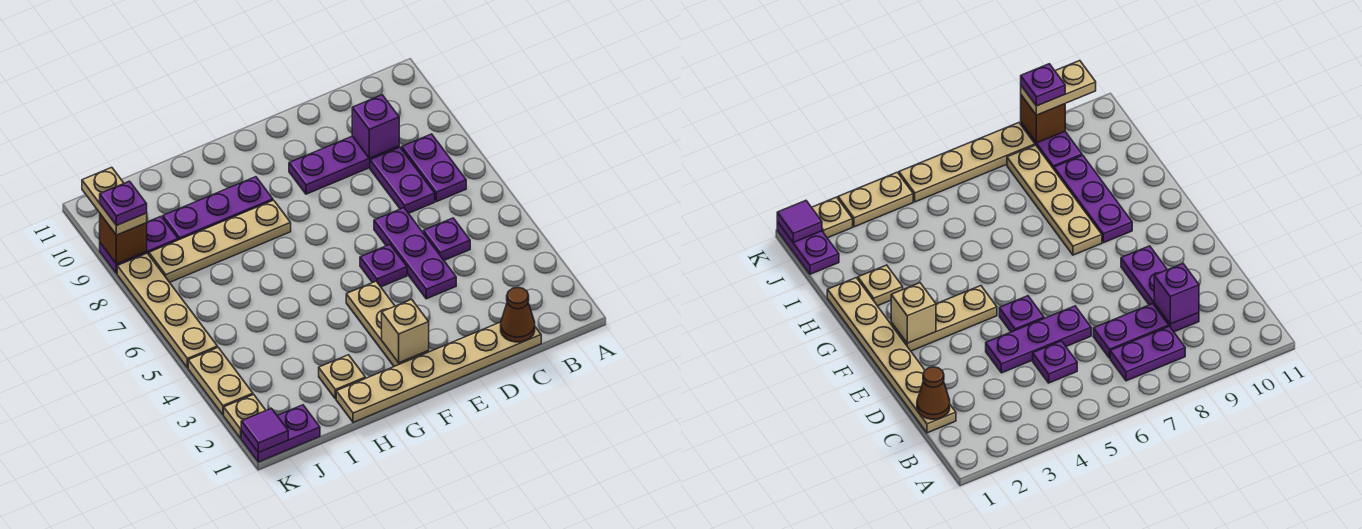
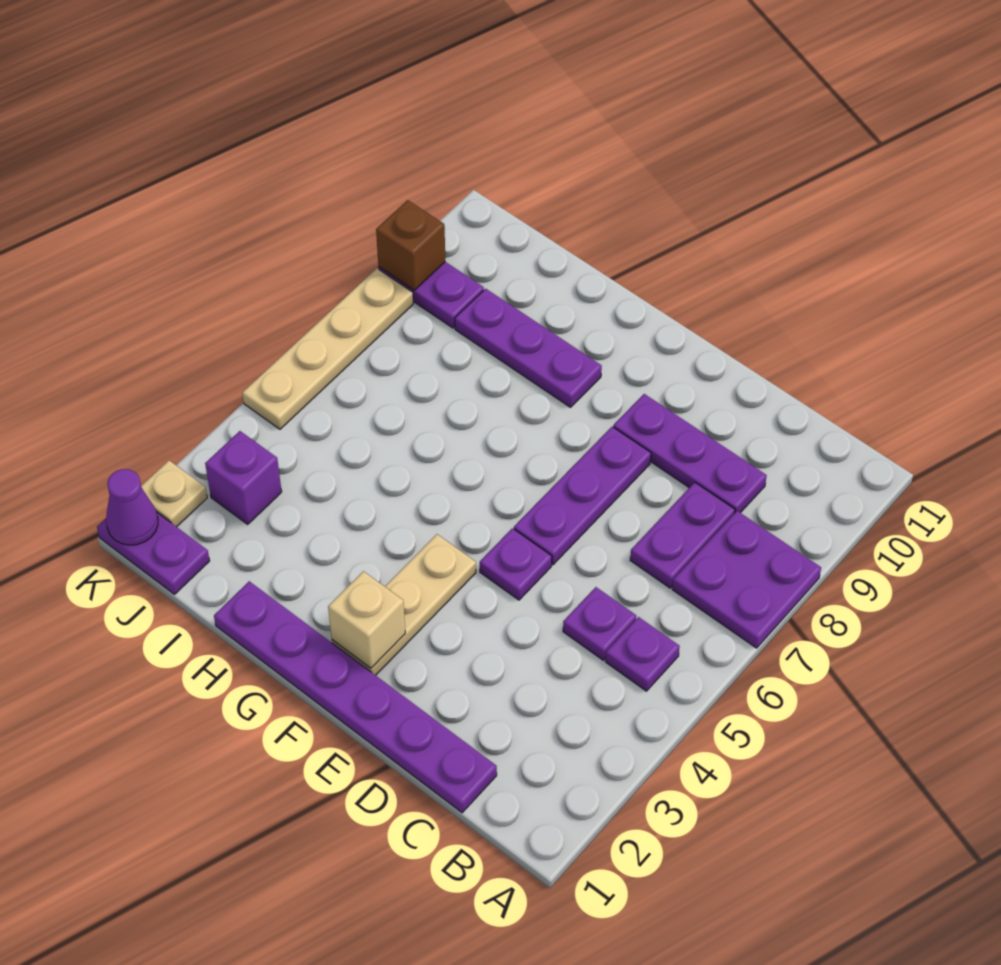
purple 1x2 plate [402,134,466,202] -> purple 2x2 plate [672,511,821,648]
tan 1x6 plate [336,322,541,422] -> purple 1x6 plate [214,581,497,813]
brown 1x1 cone [501,287,535,342] -> none
purple 1x1 brick [352,95,399,158] -> purple 1x1 brick moved to [205,431,282,524]
purple 1x3 plate [374,208,456,299] -> purple 1x3 plate moved to [514,427,651,565]
tan 1x4 plate [149,200,291,282] -> none
tan 1x1 plate [319,355,365,399] -> none
purple 1x1 tile [241,408,288,453] -> purple 1x1 cone [106,469,158,545]
tan 1x2 plate [188,347,253,415] -> none
tan 1x2 plate [82,167,147,235] -> none
purple 1x1 plate [100,181,147,226] -> purple 1x1 plate moved to [605,617,680,691]

